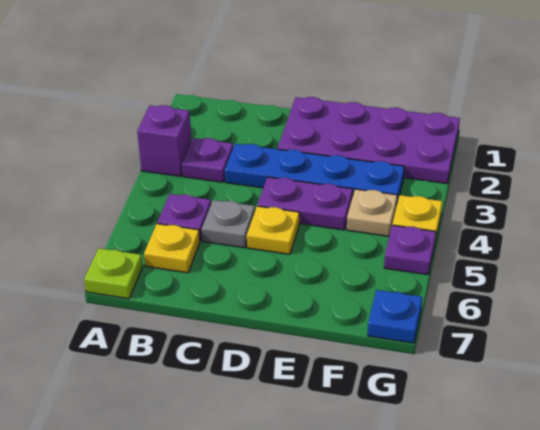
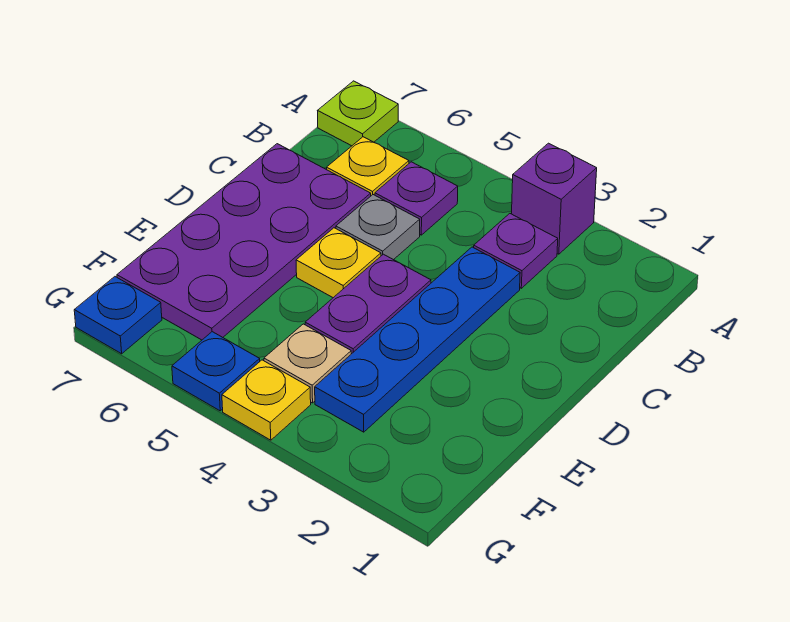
purple 2x4 plate [278,97,460,184] -> purple 2x4 plate moved to [117,144,371,340]
purple 1x1 plate [384,225,436,275] -> blue 1x1 plate [172,332,260,411]

